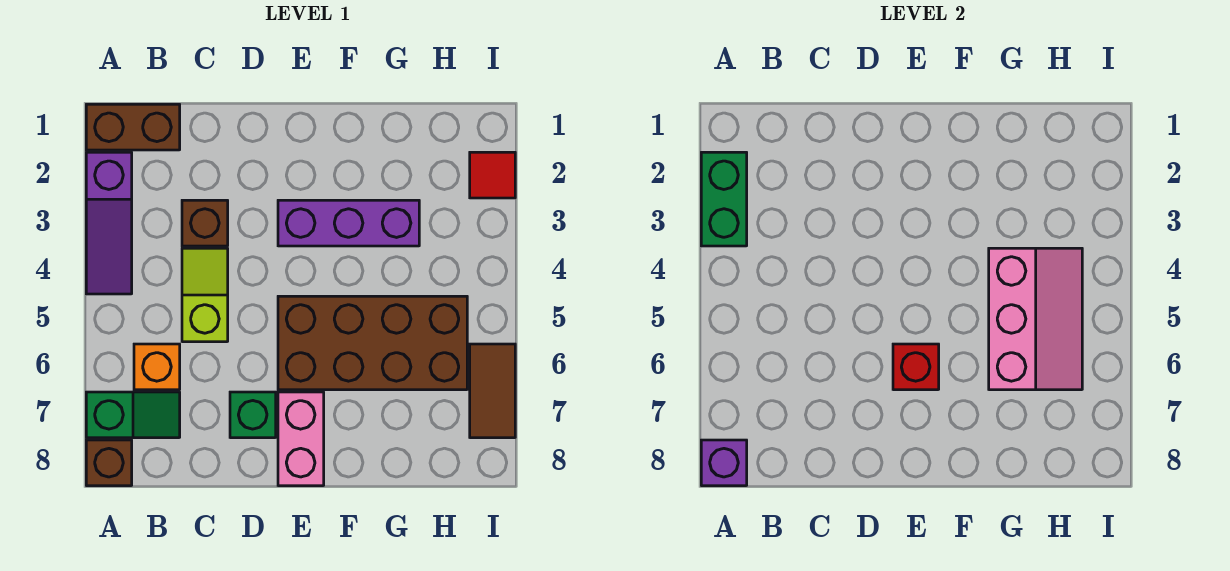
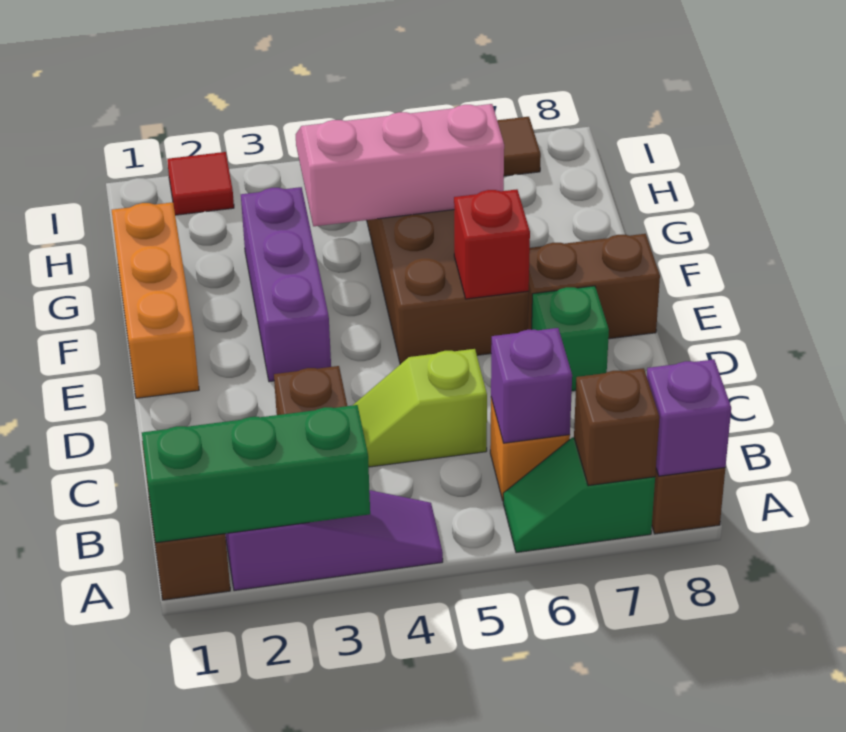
green 1x2 brick [701,152,747,246] -> green 1x3 brick [142,405,370,543]
green 1x2 slope [86,392,180,438] -> green 1x2 slope turned to [503,437,655,553]
none -> brown 1x1 brick [574,368,660,486]
none -> purple 1x1 brick [491,328,572,443]
none -> orange 1x3 brick [112,202,199,398]
pink 1x2 brick [278,392,324,486] -> brown 1x2 brick [528,234,660,339]

